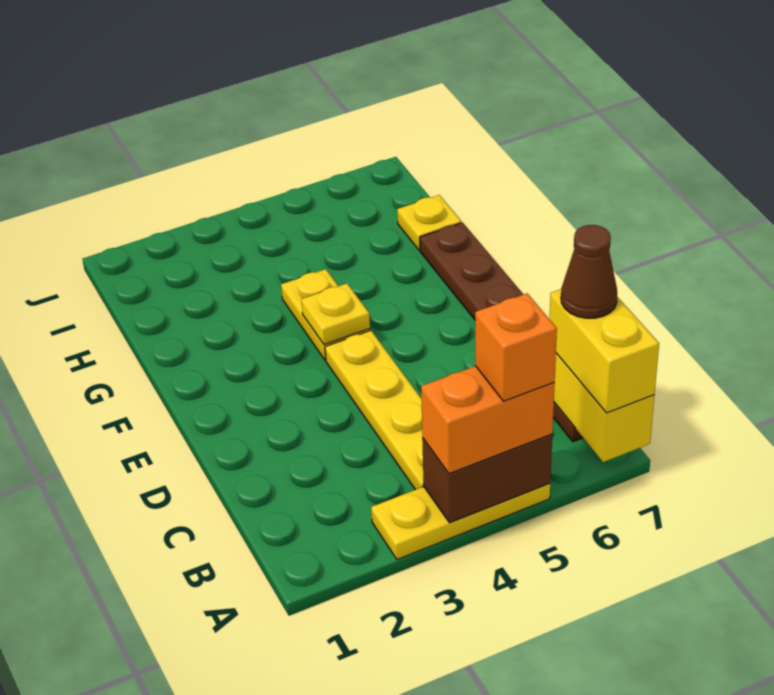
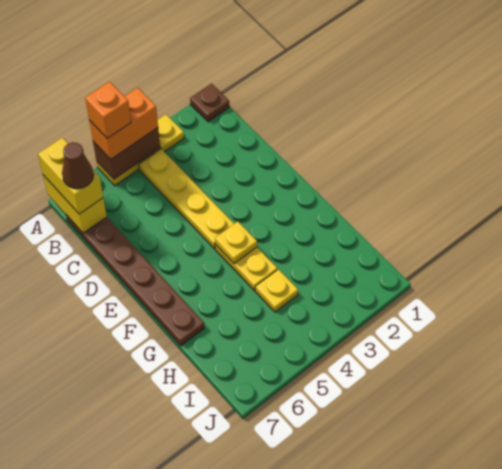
none -> brown 1x1 plate [190,84,229,122]
yellow 1x1 plate [397,195,461,250] -> yellow 1x1 plate moved to [255,269,298,312]

